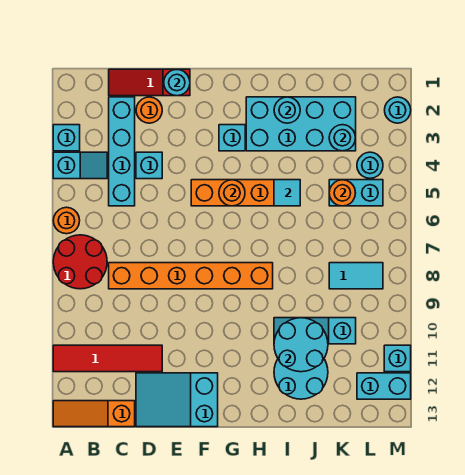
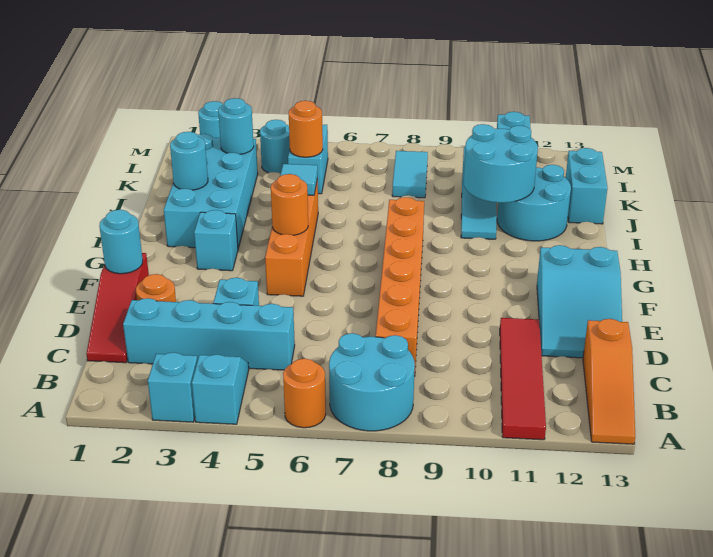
red 2x2 round brick [53,235,107,289] -> cyan 2x2 round brick [329,333,415,431]
cyan 1x2 brick [357,373,411,399] -> cyan 1x2 brick moved to [566,148,607,224]

